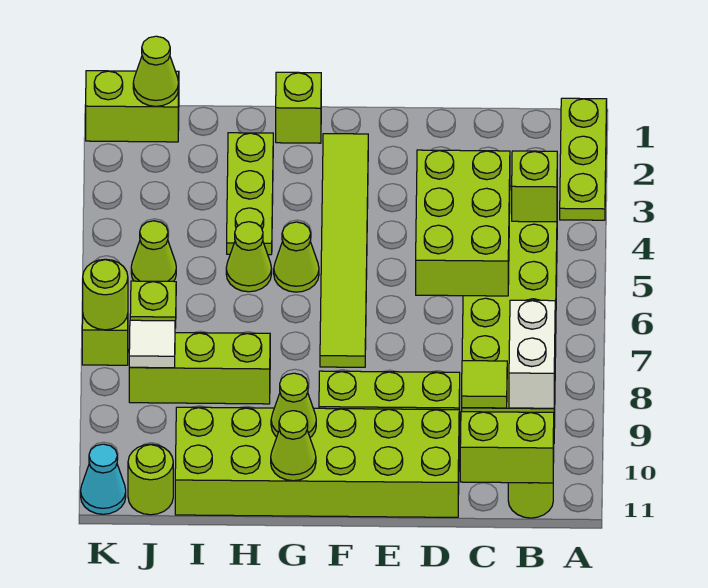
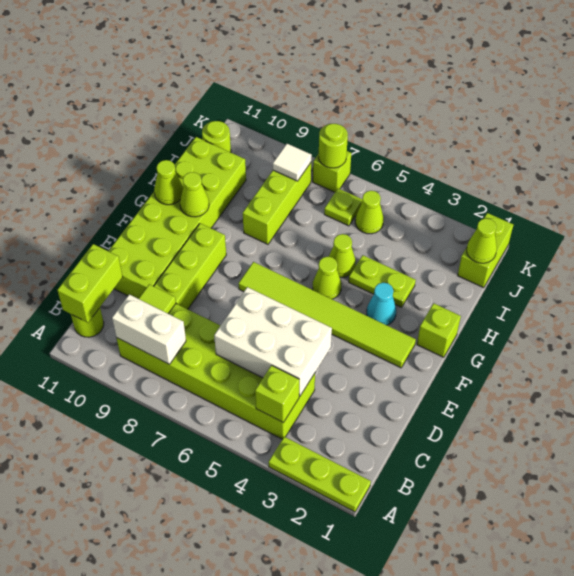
lime 2x3 brick [416,150,510,296] -> white 2x3 brick [214,287,332,396]
lime 1x3 plate [227,133,273,255] -> lime 1x2 plate [349,255,416,307]
cyan 1x1 cone [81,444,126,514] -> cyan 1x1 cone moved to [367,283,396,325]

